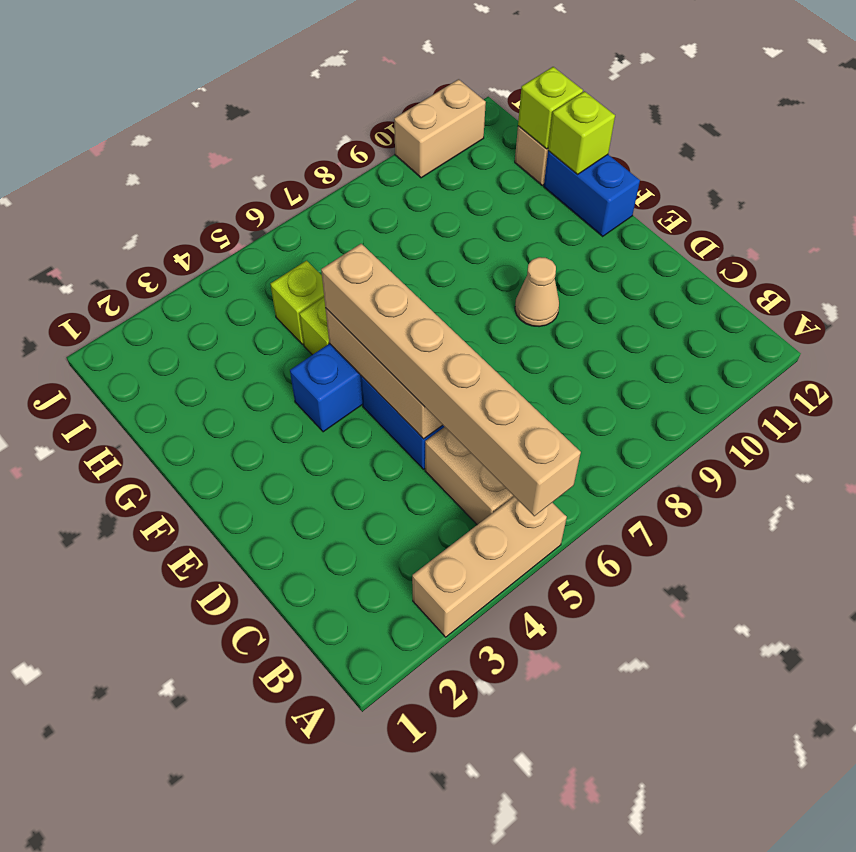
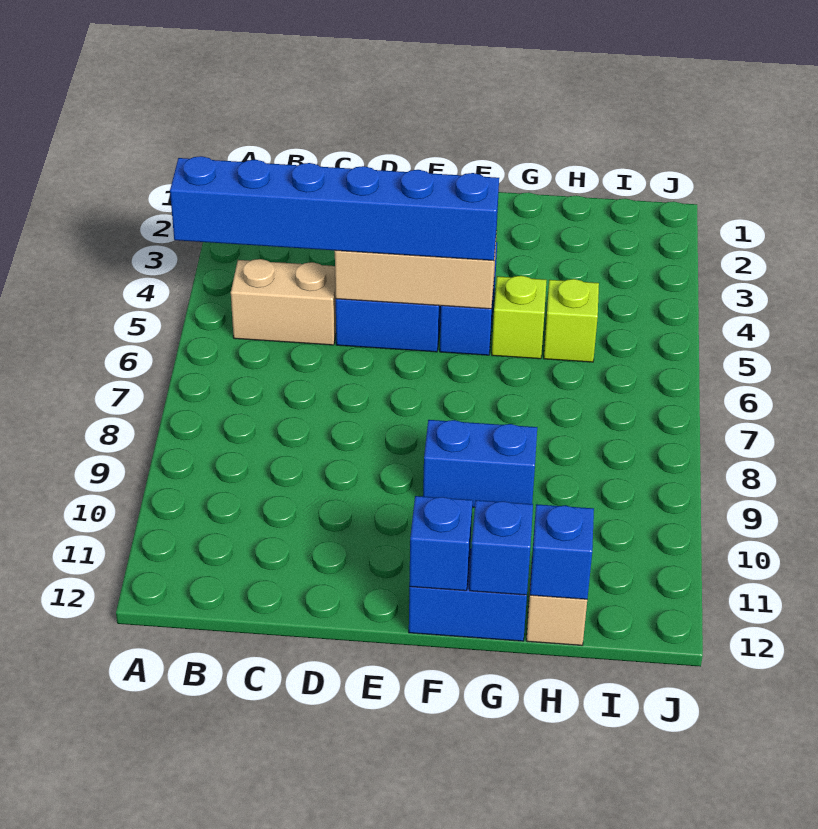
tan 1x3 brick [412,497,567,637] -> none
tan 1x6 brick [321,244,581,516] -> blue 1x6 brick [170,156,499,261]
tan 1x1 cone [515,257,559,327] -> none
none -> blue 1x2 brick [423,420,537,507]
none -> blue 1x1 brick [409,496,473,591]
lime 1x1 brick [548,91,615,175] -> blue 1x1 brick [470,500,533,595]
lime 1x1 brick [518,67,583,149] -> blue 1x1 brick [530,504,594,599]
tan 1x2 brick [394,79,486,178] -> none

